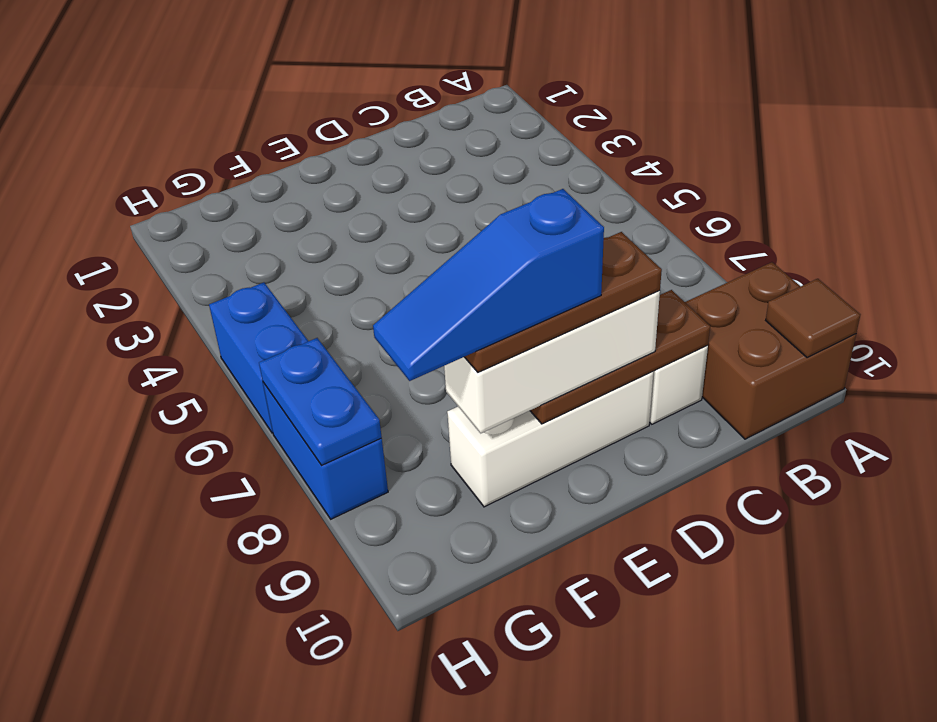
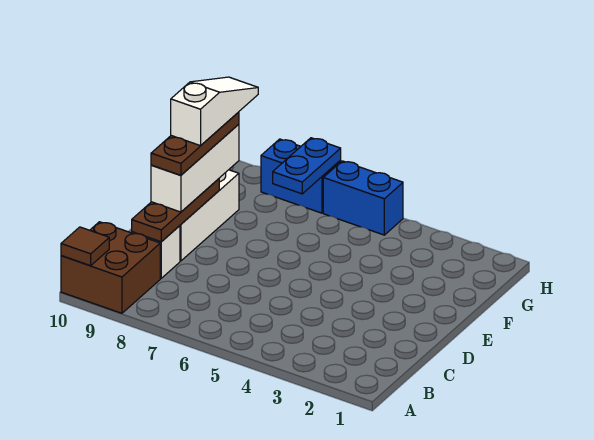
blue 1x3 slope [373,189,604,381] -> white 1x3 slope [171,77,258,146]
blue 1x2 plate [259,338,382,466] -> blue 1x2 plate turned to [273,138,341,194]

